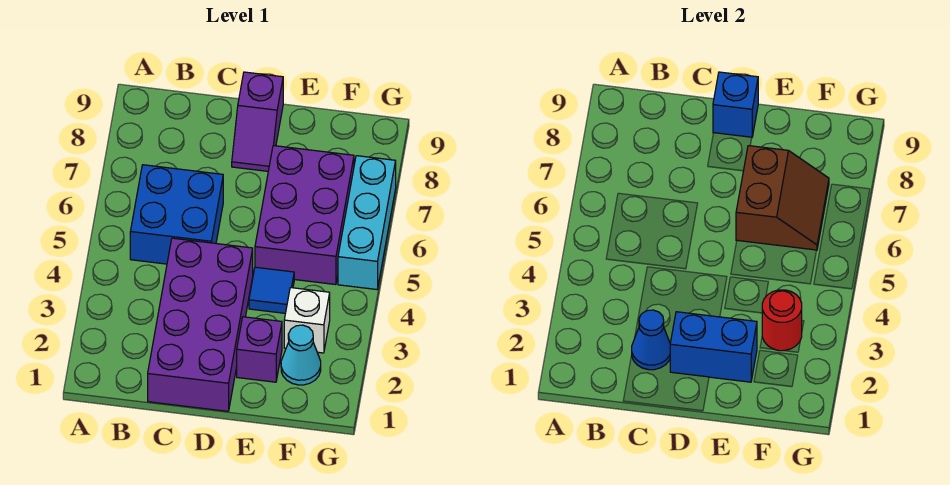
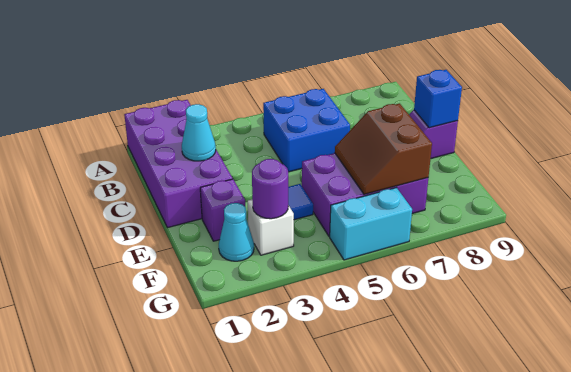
purple 2x4 brick [148,238,253,411] -> purple 2x4 brick turned to [124,100,233,228]
blue 1x1 cone [632,310,670,370] -> cyan 1x1 cone [182,104,216,161]
blue 1x2 brick [670,312,757,382] -> none
brown 2x2 slope [736,146,829,250] -> brown 2x2 slope turned to [335,103,432,195]
red 1x1 round brick [762,290,802,351] -> purple 1x1 round brick [252,159,288,219]
cyan 1x3 brick [338,156,396,289] -> cyan 1x2 brick [330,188,412,260]

